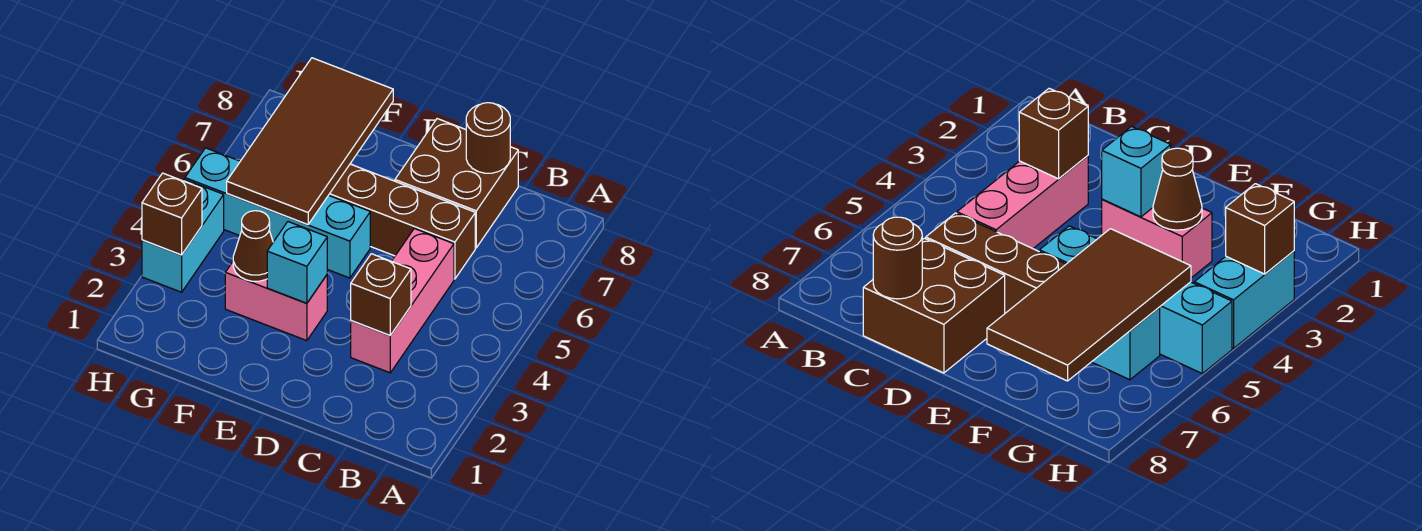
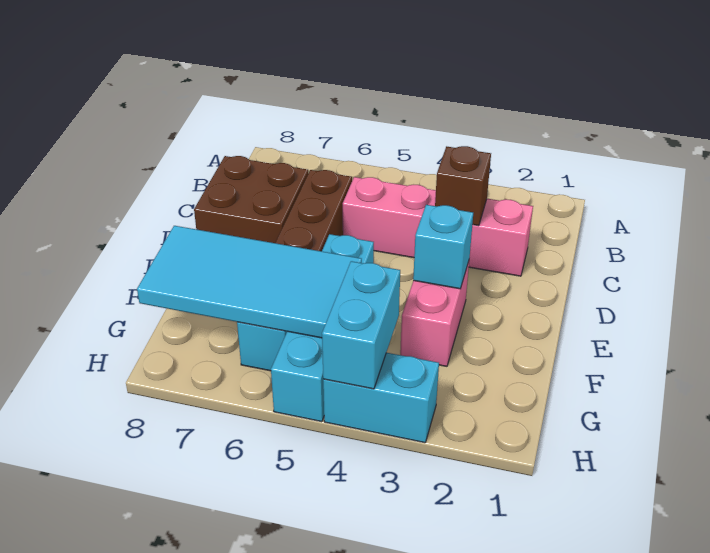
pink 1x3 brick [351,228,454,373] -> pink 1x4 brick [343,177,533,276]
brown 1x1 round brick [466,103,510,173] -> none
brown 1x1 cone [233,211,273,281] -> none
brown 2x4 tile [227,58,393,224] -> cyan 2x4 tile [137,226,362,338]
none -> cyan 1x2 brick [322,261,400,389]
brown 1x1 brick [142,173,202,255] -> none

